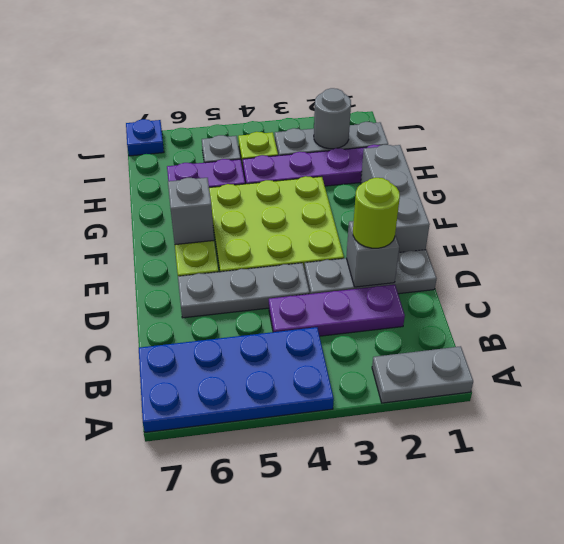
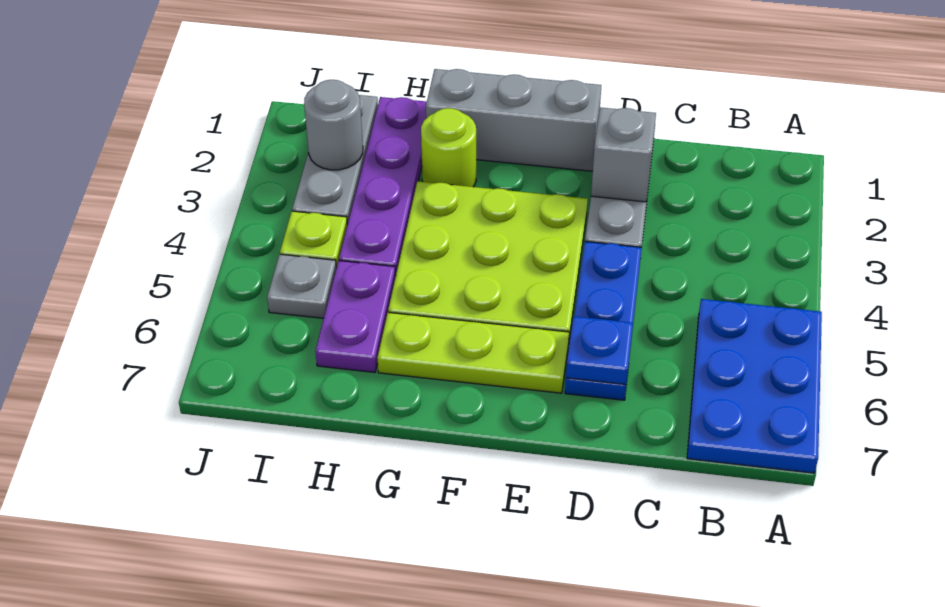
grey 1x2 plate [372,346,473,403] -> none
blue 2x4 plate [139,327,334,432] -> blue 2x3 plate [687,299,822,473]
purple 1x3 plate [269,285,405,336] -> none
lime 1x1 round brick [353,178,400,248] -> lime 1x1 round brick moved to [421,108,476,187]
grey 1x3 plate [178,263,309,318] -> blue 1x3 plate [565,242,642,400]
grey 1x1 brick [168,178,214,245] -> none
blue 1x1 plate [126,119,164,156] -> blue 1x1 plate moved to [566,316,633,385]

